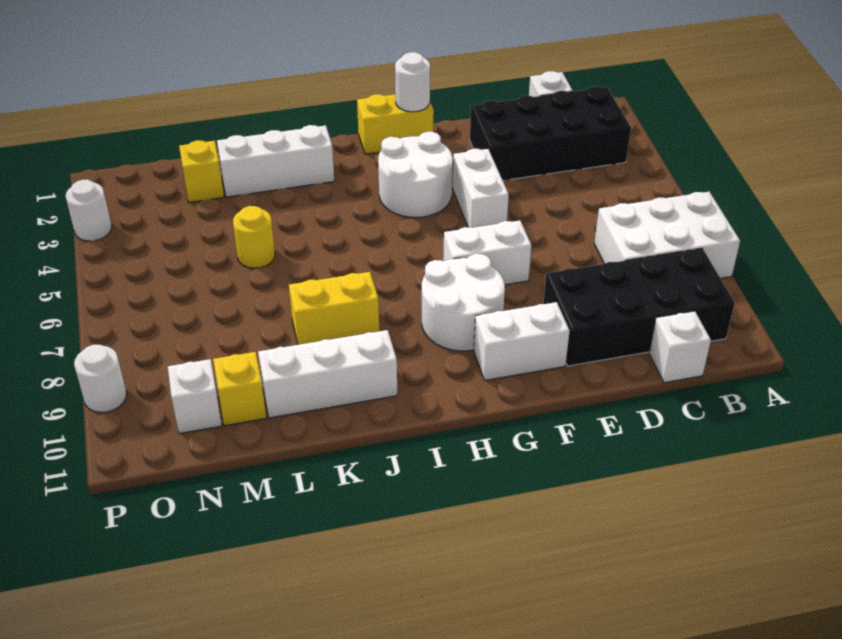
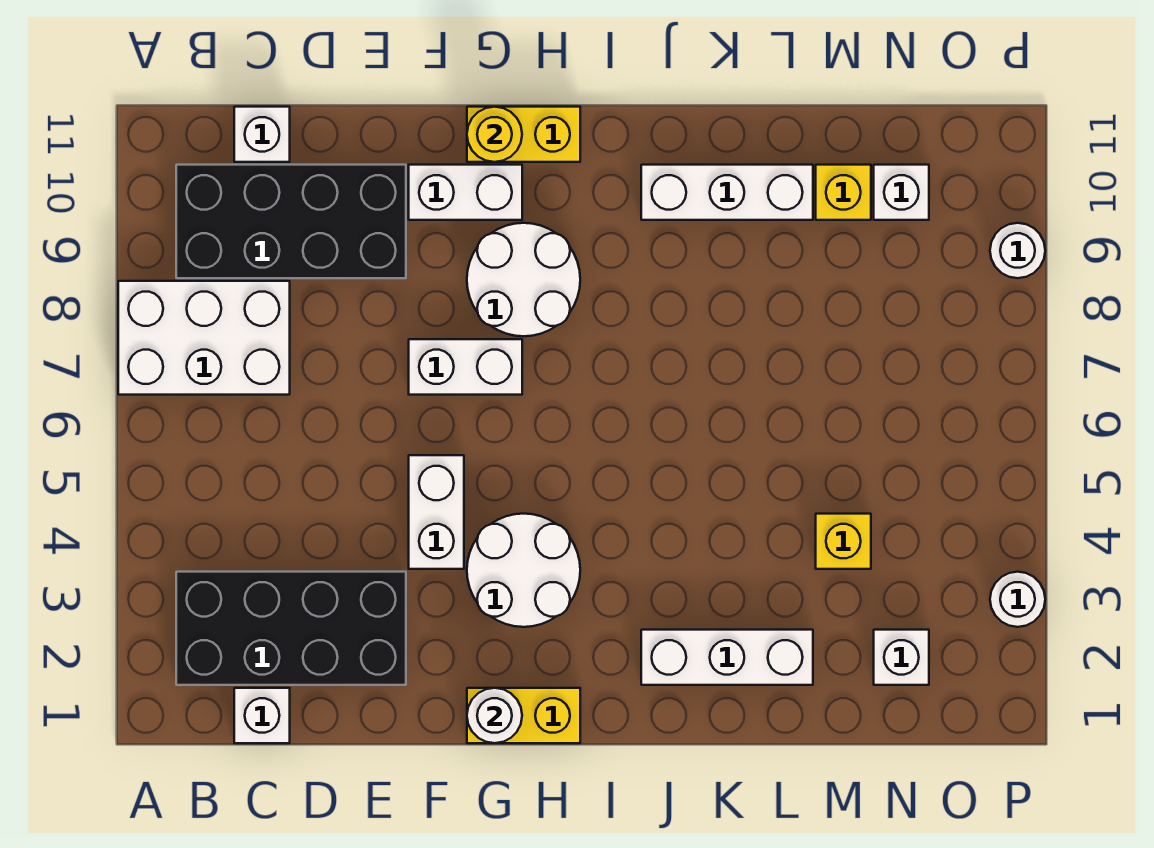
yellow 1x2 brick [289,272,379,345] -> yellow 1x2 brick moved to [467,107,580,162]
yellow 1x1 round brick [233,206,275,268] -> yellow 1x1 round brick moved to [467,107,522,162]
yellow 1x1 brick [179,140,224,202] -> yellow 1x1 brick moved to [816,514,871,569]
none -> white 1x1 brick [874,630,929,685]

